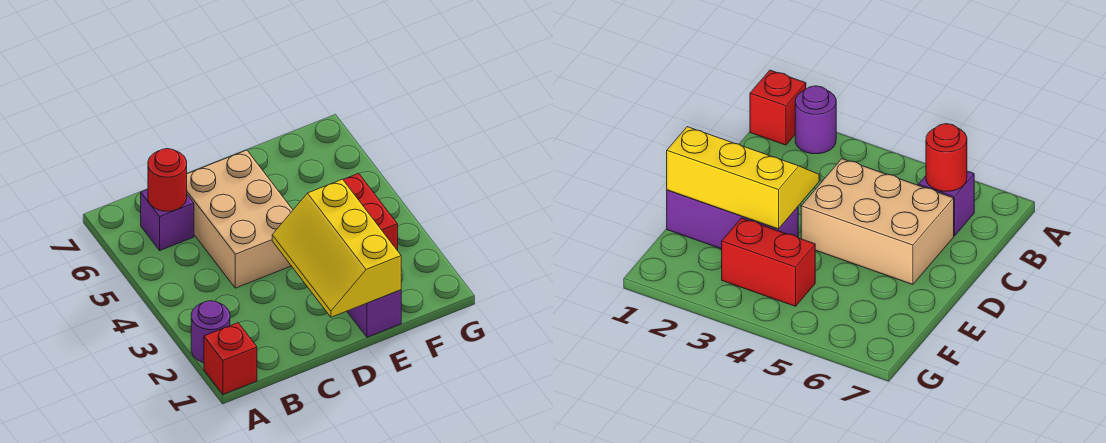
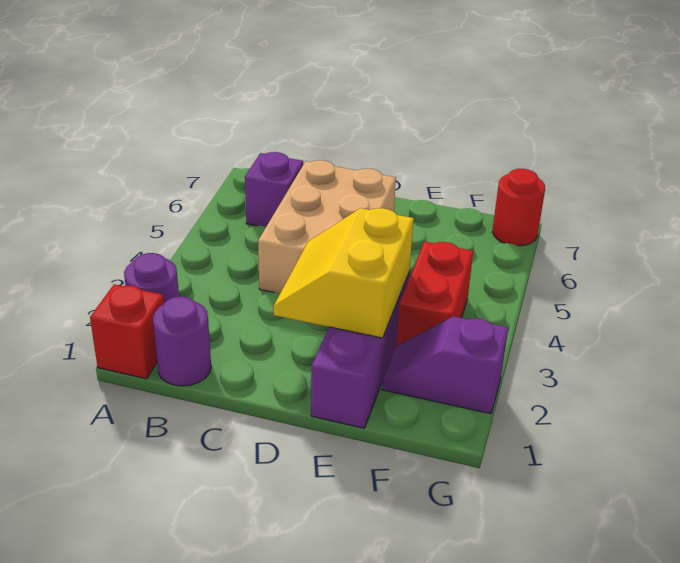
none -> purple 1x1 round brick [153,297,211,386]
red 1x1 round brick [148,149,187,211] -> red 1x1 round brick moved to [492,169,545,246]
yellow 2x3 slope [272,179,401,317] -> yellow 2x2 slope [274,208,414,338]
none -> purple 1x2 slope [382,316,508,414]

